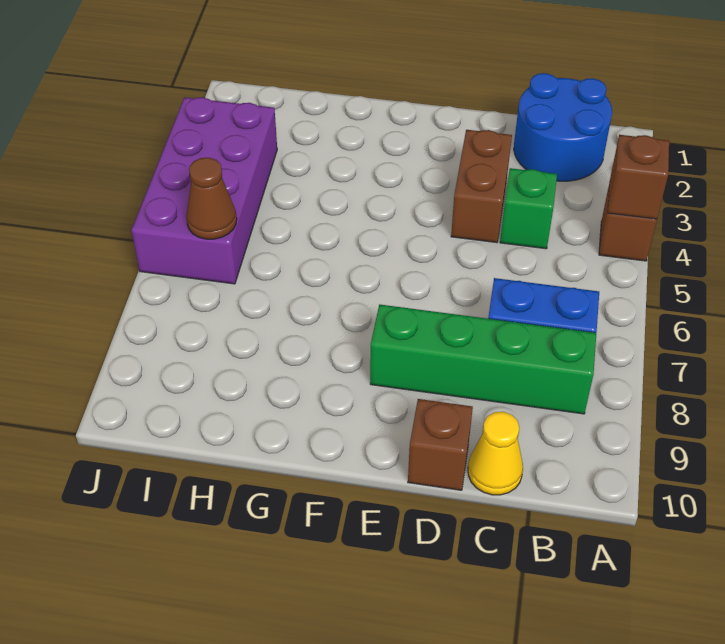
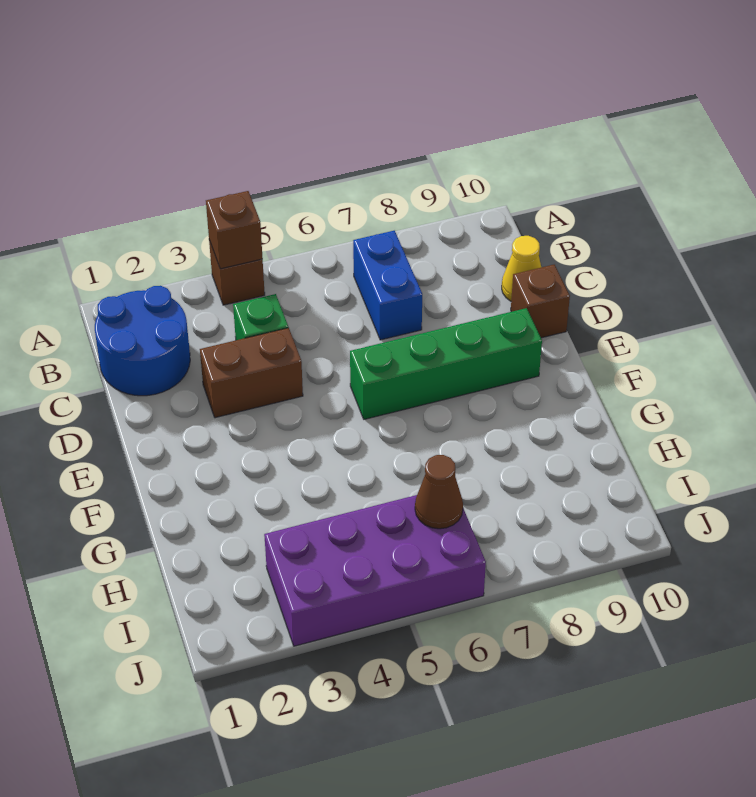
green 1x4 brick [370,304,596,414] -> green 1x4 brick turned to [350,308,542,419]

